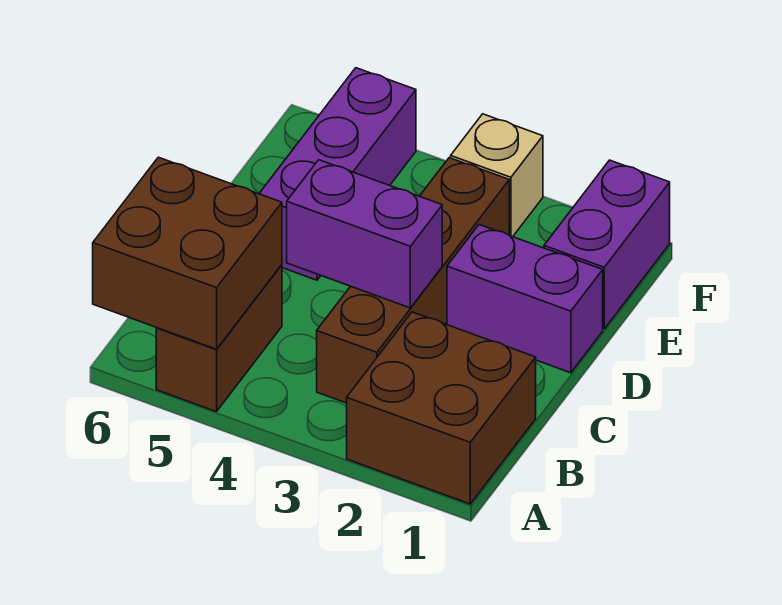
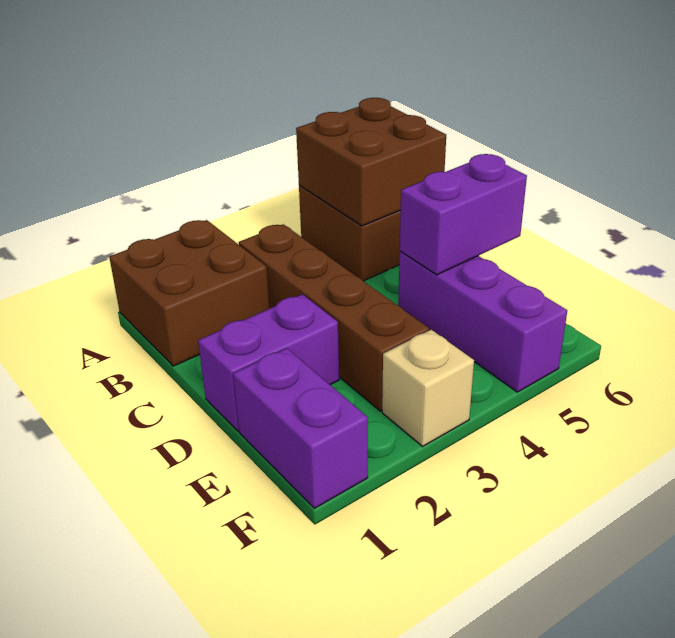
purple 1x2 brick [287,160,442,308] -> purple 1x2 brick moved to [400,154,527,275]

